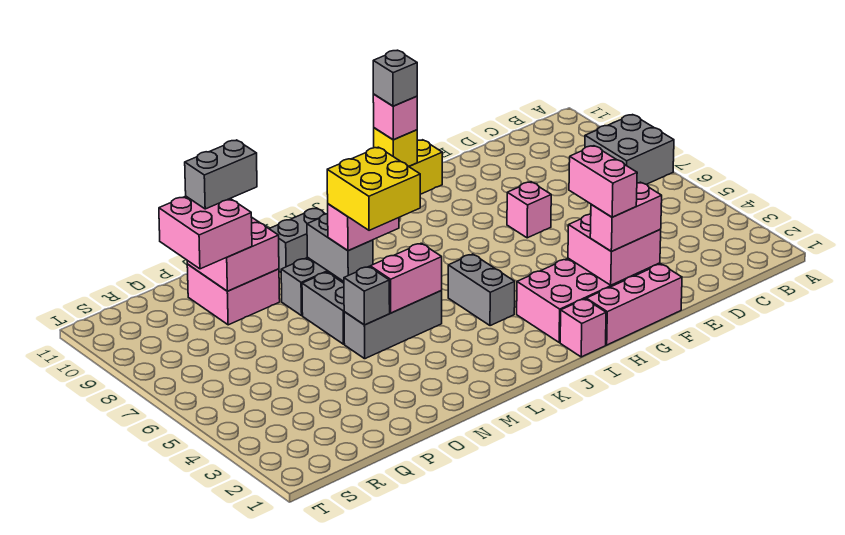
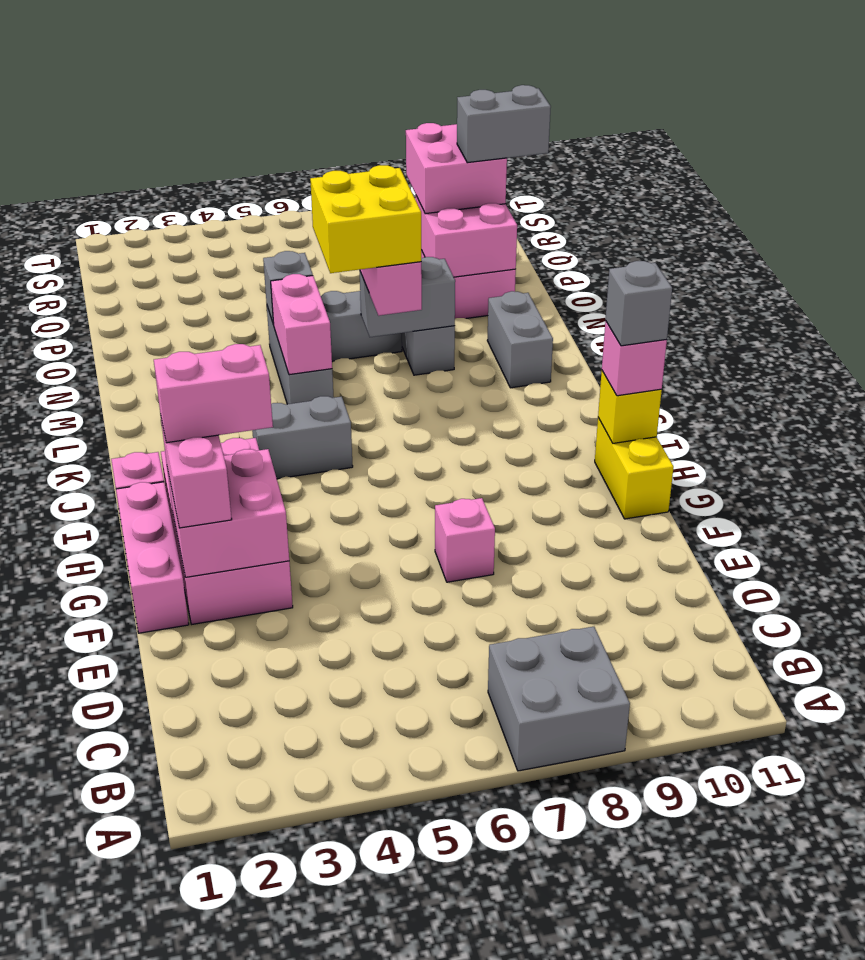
grey 1x2 brick [185,140,257,209] -> grey 1x2 brick turned to [457,85,551,163]

